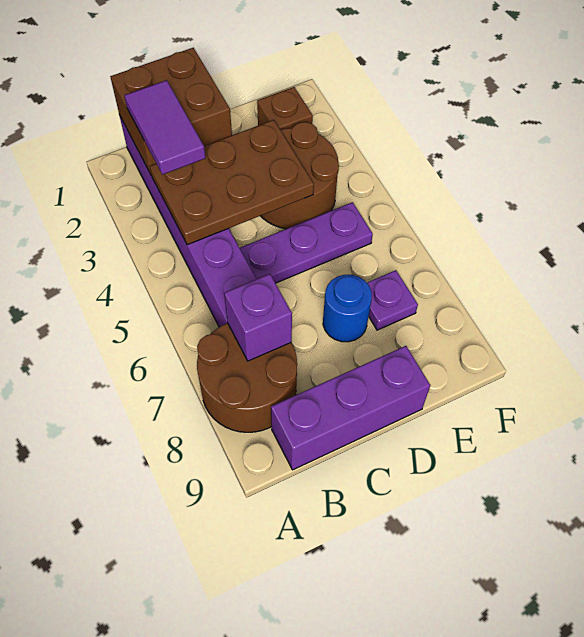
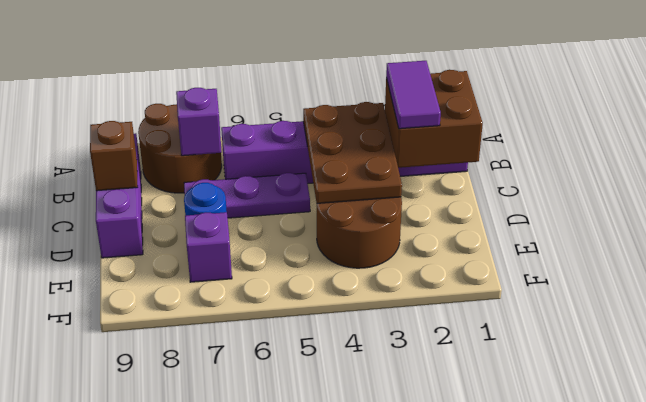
purple 1x2 tile [124,80,205,175] -> purple 1x2 tile turned to [386,61,441,129]
purple 1x3 plate [240,202,373,283] -> purple 1x3 plate turned to [184,173,310,218]
brown 1x1 brick [257,87,313,130] -> brown 1x1 brick moved to [90,121,138,191]
purple 1x1 plate [367,270,418,330] -> purple 1x1 brick [185,212,232,282]

